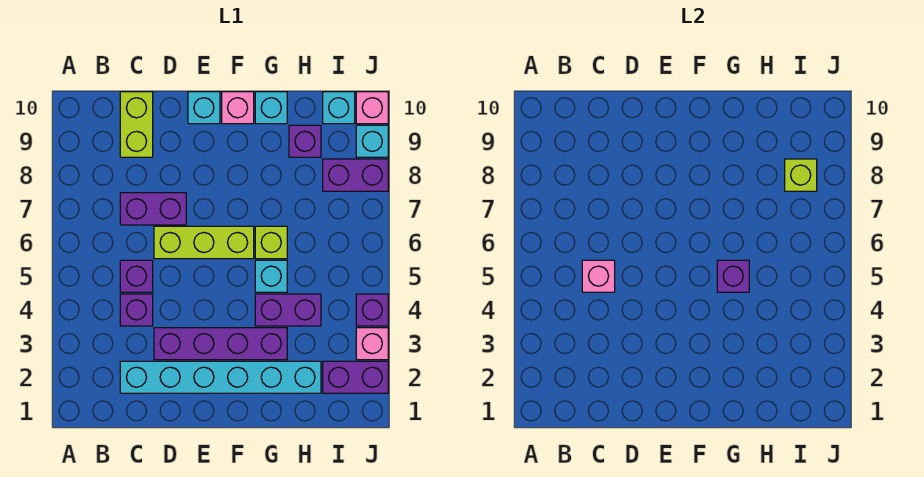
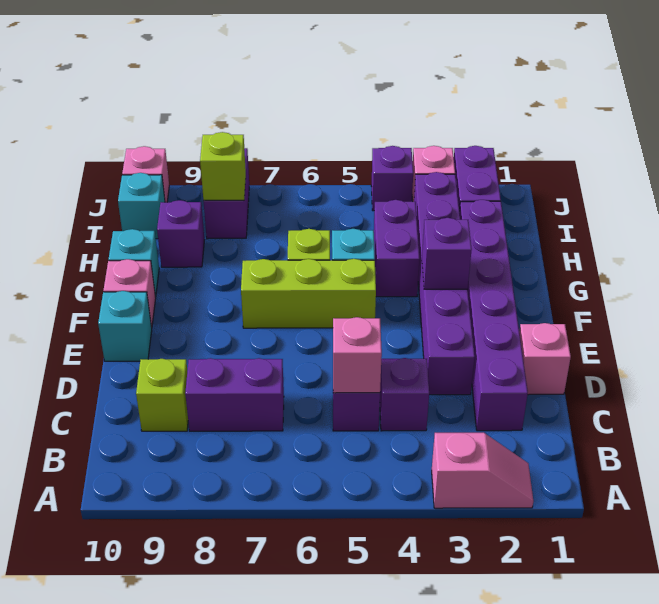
none -> pink 1x2 slope [432,433,533,508]
cyan 1x6 brick [120,361,321,393] -> purple 1x6 brick [459,200,528,431]
purple 1x2 brick [120,193,186,225] -> purple 1x2 brick turned to [185,358,284,431]
lime 1x2 brick [120,92,153,157] -> lime 1x1 brick [136,359,188,431]
none -> pink 1x1 brick [519,323,571,395]
purple 1x4 brick [154,328,287,360] -> purple 1x6 brick [414,172,475,395]
lime 1x3 brick [154,226,254,259] -> lime 1x3 brick turned to [241,259,376,328]
purple 1x1 brick [717,260,749,292] -> purple 1x1 brick moved to [422,218,472,289]
cyan 1x1 brick [356,125,388,157] -> none

